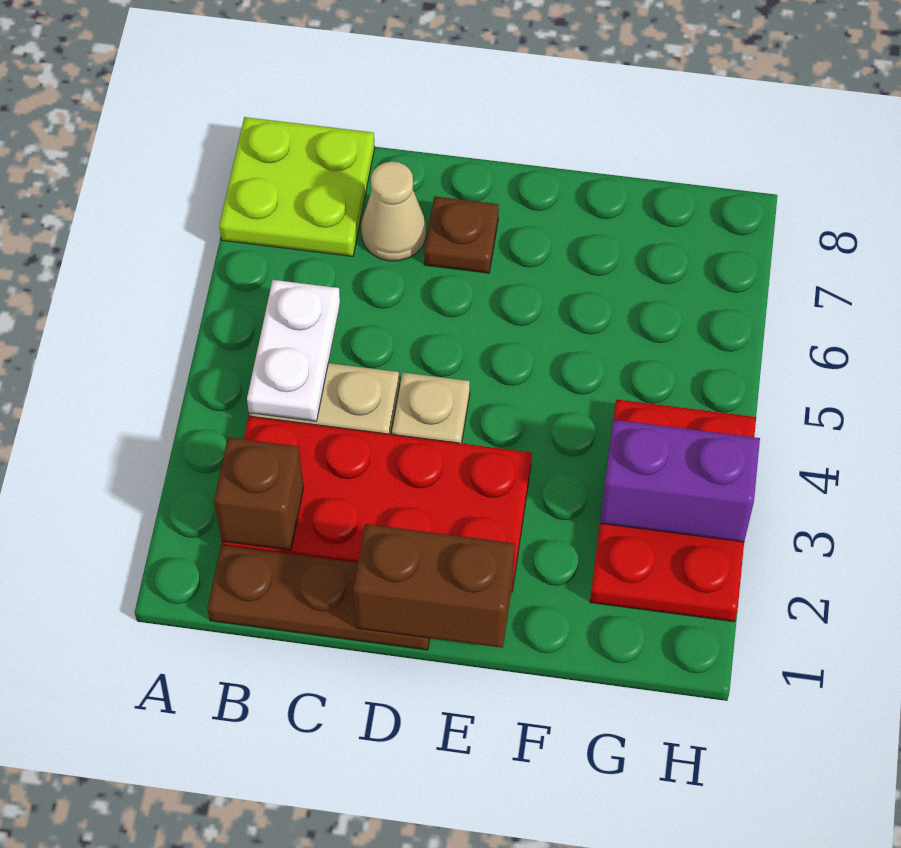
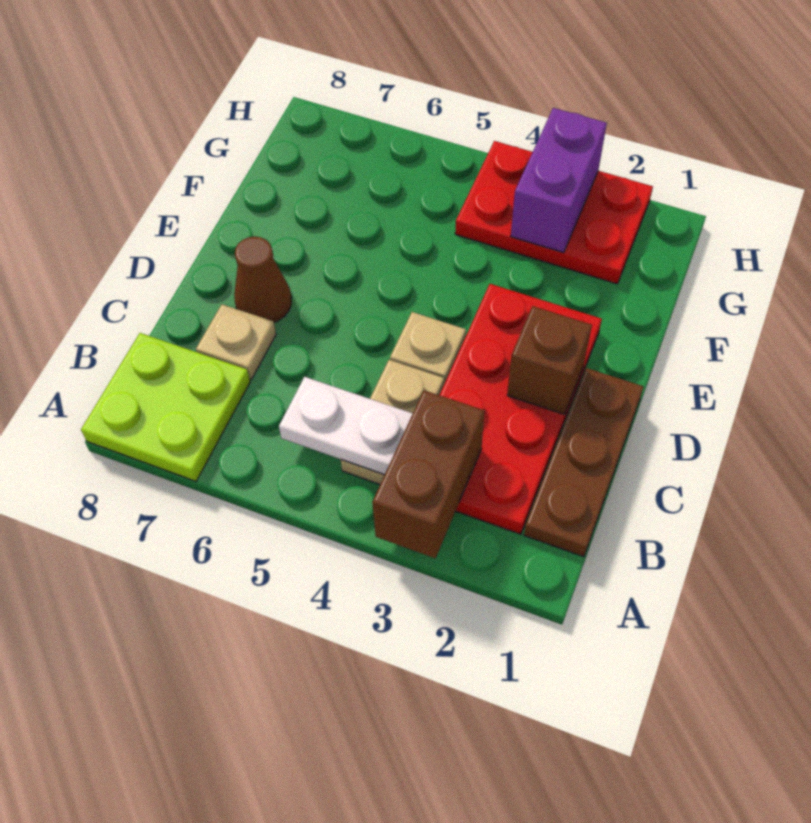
brown 1x1 brick [214,437,303,550] -> brown 1x1 brick moved to [507,306,592,415]
tan 1x1 cone [361,161,426,261] -> tan 1x1 plate [196,304,276,379]
brown 1x2 brick [353,524,515,648] -> brown 1x2 brick moved to [372,390,484,558]
brown 1x1 plate [424,196,499,273] -> brown 1x1 cone [234,237,292,323]

